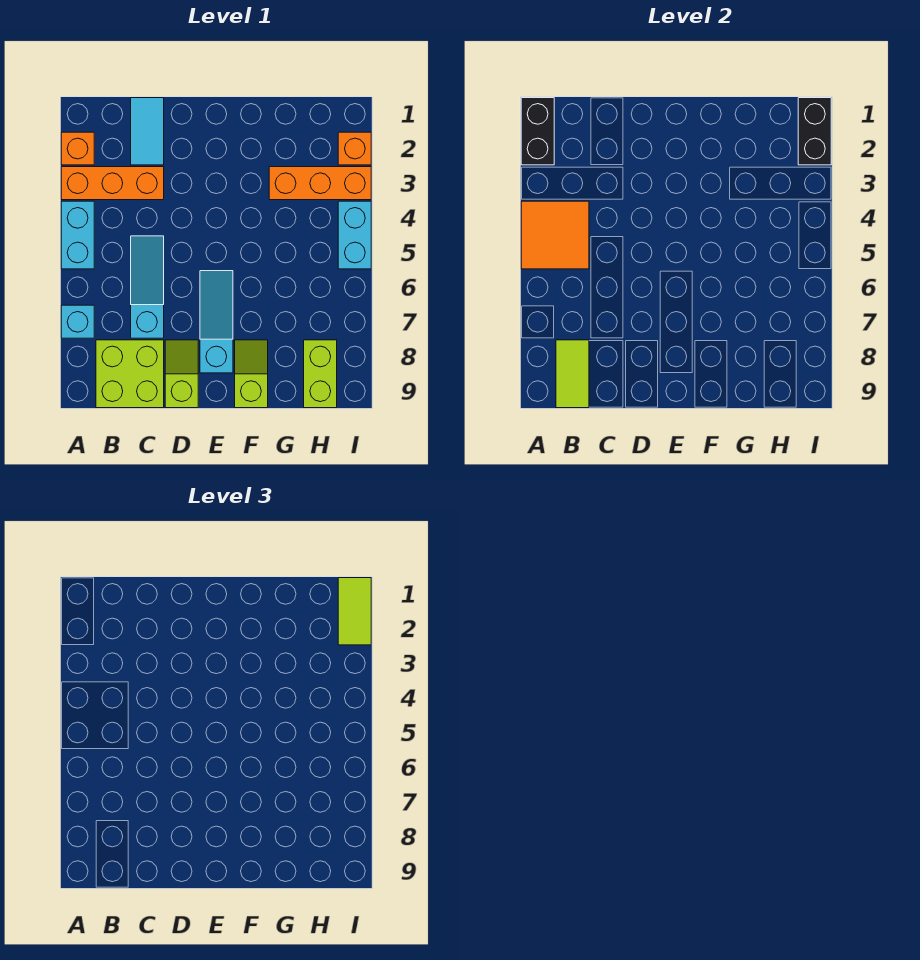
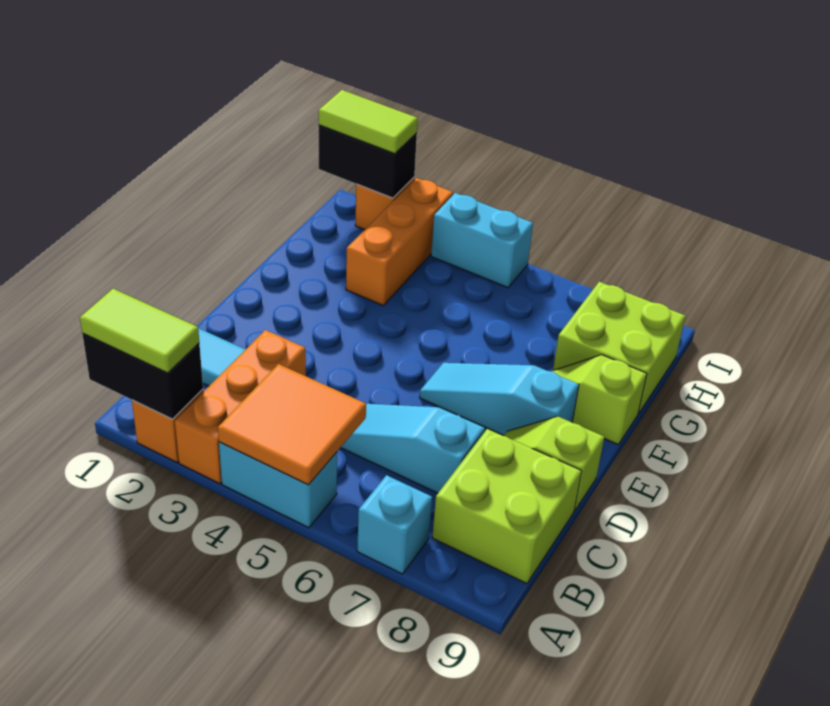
lime 1x2 tile [556,340,589,408] -> lime 1x2 tile moved to [80,289,199,373]
lime 1x2 brick [304,340,337,408] -> lime 2x2 brick [553,282,685,414]

